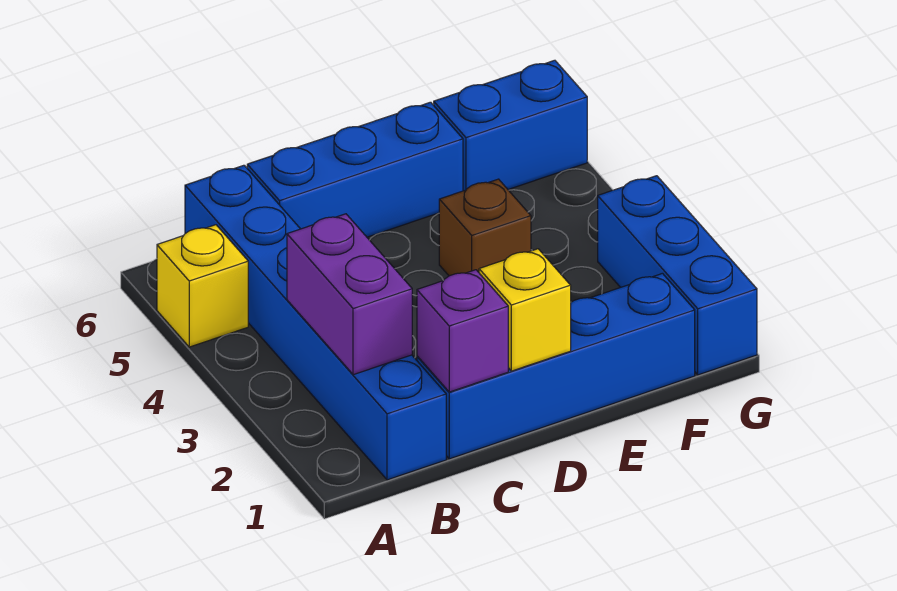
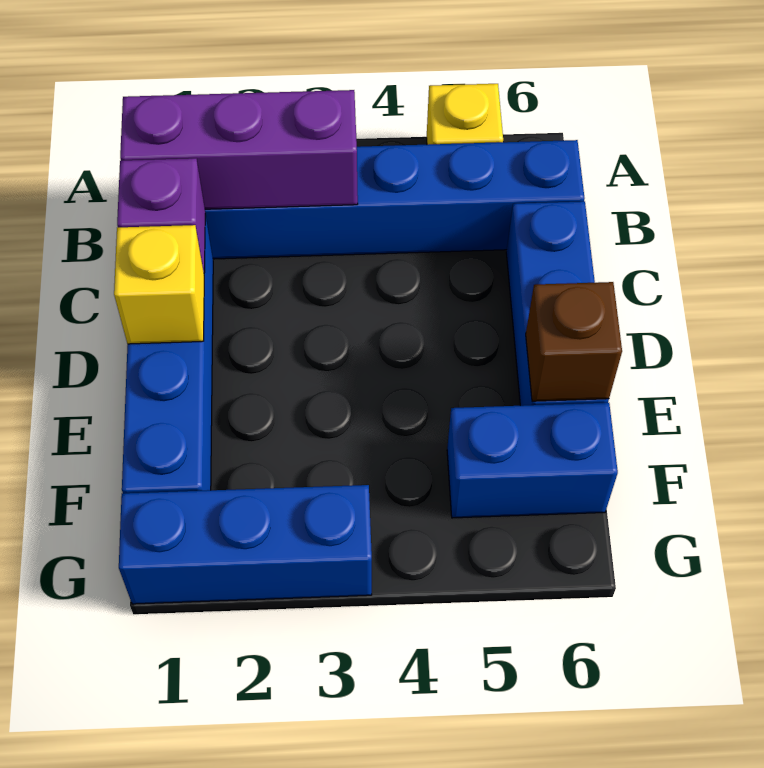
purple 1x2 brick [287,214,412,375] -> purple 1x3 brick [120,90,358,209]
brown 1x1 brick [439,179,531,276] -> brown 1x1 brick moved to [526,282,622,401]
blue 1x2 brick [434,60,587,191] -> blue 1x2 brick turned to [447,403,618,518]

